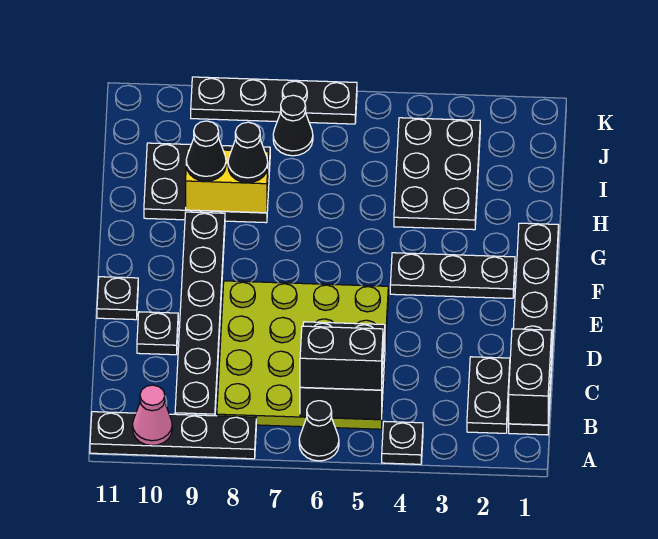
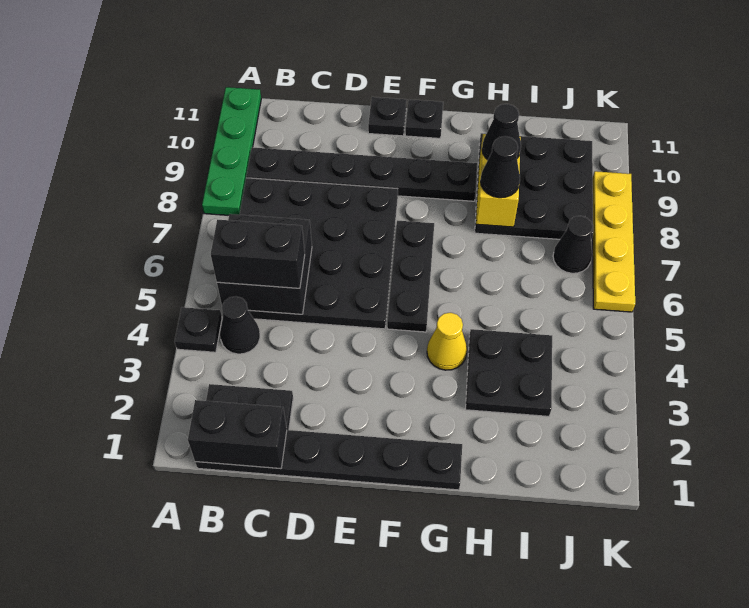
black 1x1 cone [299,401,339,461] -> black 1x1 cone moved to [220,296,260,354]
black 1x4 plate [90,412,256,459] -> green 1x4 plate [202,87,261,215]
pink 1x1 cone [133,385,172,446] -> none
lime 4x4 plate [217,281,388,429] -> black 4x4 plate [239,178,398,329]
black 1x2 brick [300,326,383,390] -> black 1x2 brick turned to [211,220,305,288]
black 1x1 plate [137,312,178,355] -> black 1x1 plate moved to [405,100,443,138]
black 1x3 plate [390,253,515,298] -> black 1x3 plate moved to [387,221,434,332]
none -> yellow 1x1 cone [427,313,467,370]
black 2x3 plate [394,118,480,230] -> black 2x2 plate [466,329,552,416]
black 2x3 plate [144,143,270,223] -> black 3x3 plate [475,133,593,239]
black 1x4 plate [191,77,357,124] -> yellow 1x4 plate [593,171,635,312]

